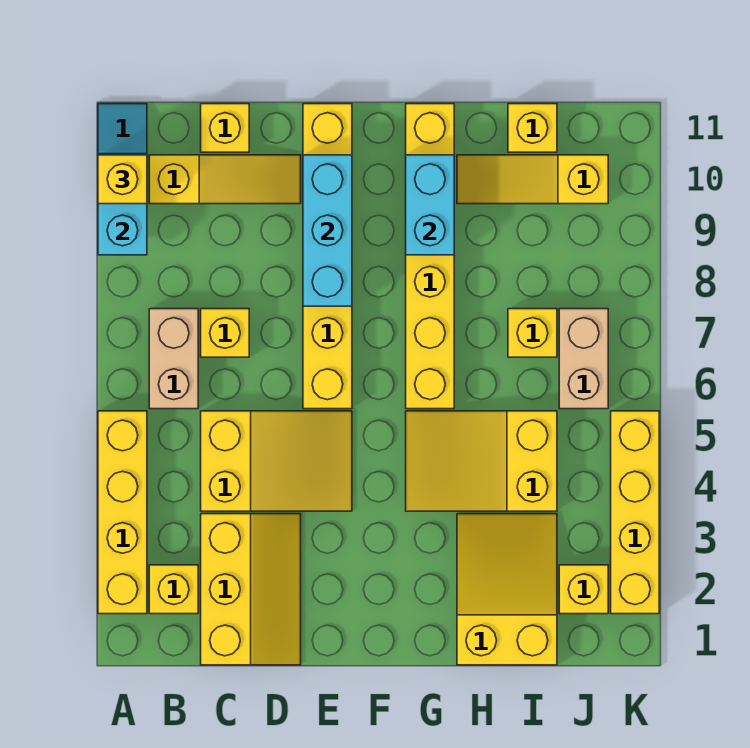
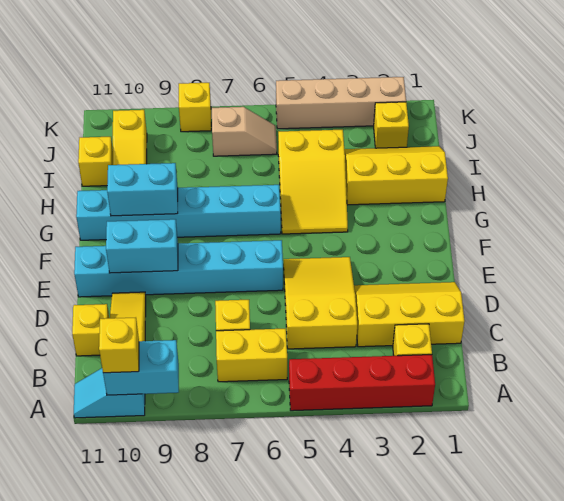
yellow 1x4 brick [98,411,147,614] -> red 1x4 brick [289,355,435,411]
tan 1x2 brick [149,309,198,409] -> yellow 1x2 brick [216,328,287,382]
yellow 1x6 brick [303,104,352,409] -> cyan 1x6 brick [74,240,283,297]
cyan 1x3 brick [303,155,352,306] -> cyan 1x2 brick [106,219,178,273]
yellow 1x6 brick [406,104,454,409] -> cyan 1x6 brick [76,185,281,240]
yellow 2x3 slope [457,514,557,665] -> yellow 2x3 slope turned to [344,146,448,205]
yellow 1x1 brick [508,309,557,357] -> yellow 1x1 brick moved to [179,83,211,132]
tan 1x2 brick [559,309,608,409] -> tan 1x2 slope [212,107,277,156]
yellow 1x4 brick [611,411,659,614] -> tan 1x4 brick [276,77,406,129]

